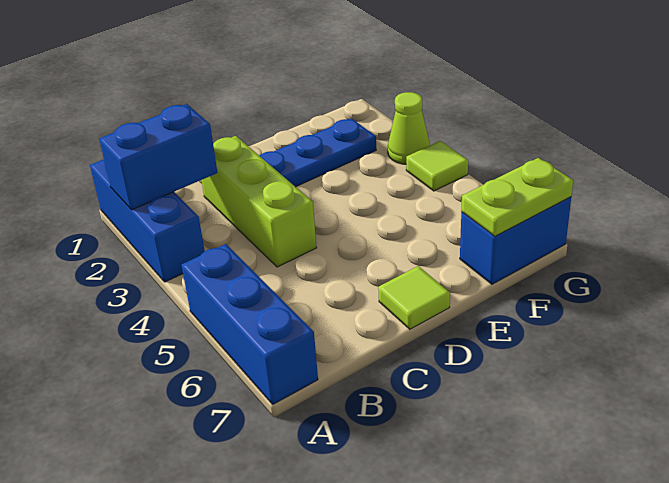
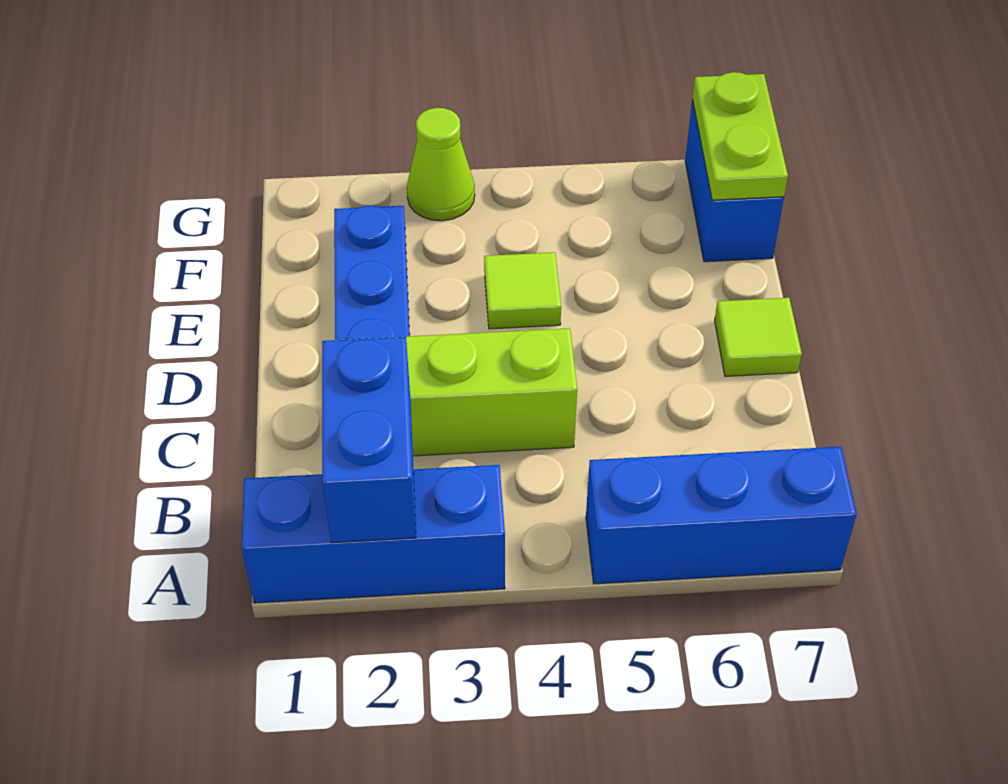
lime 1x1 tile [406,141,468,191] -> lime 1x1 tile moved to [484,252,561,329]

